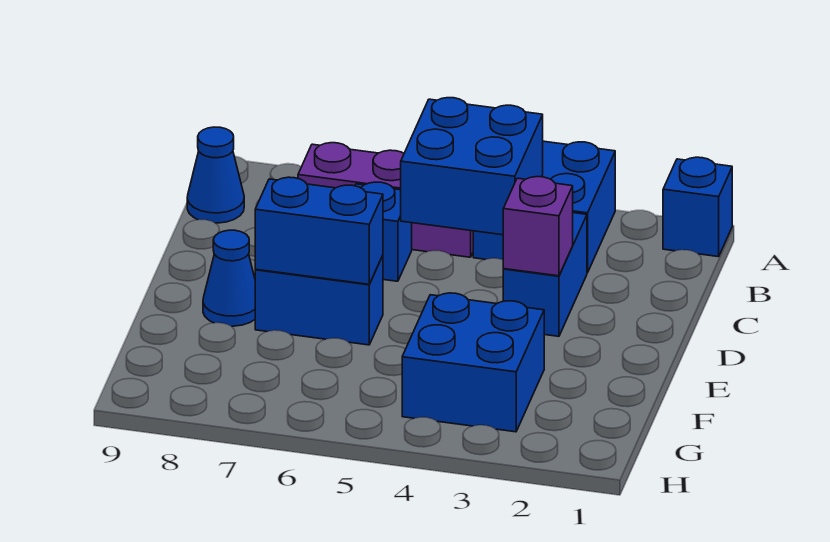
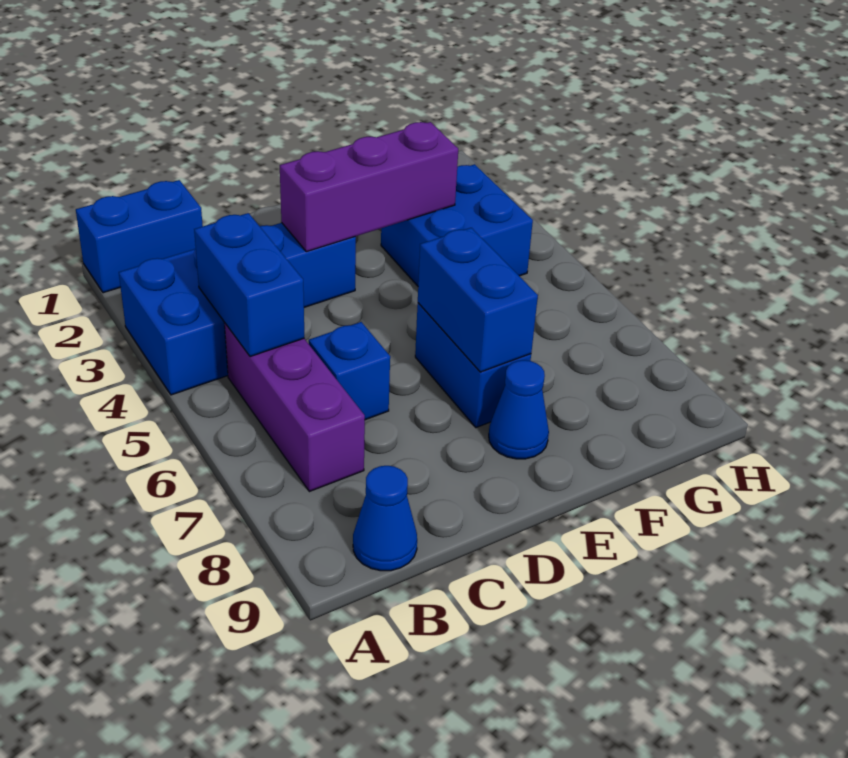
blue 1x1 brick [663,157,732,257] -> blue 1x2 brick [76,180,203,293]
blue 2x2 brick [401,98,543,235] -> blue 1x2 brick [194,213,304,357]
purple 1x1 brick [503,177,573,276] -> purple 1x3 brick [280,122,458,252]

